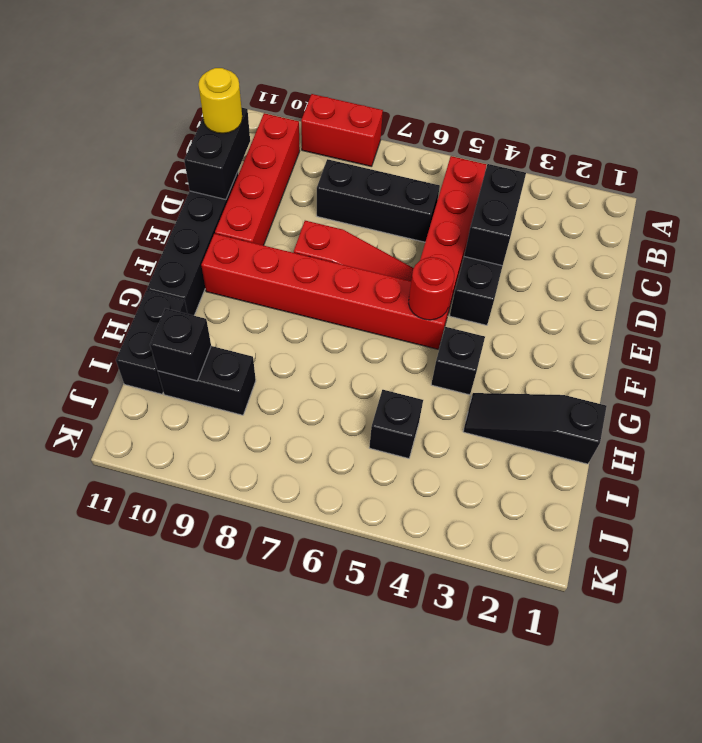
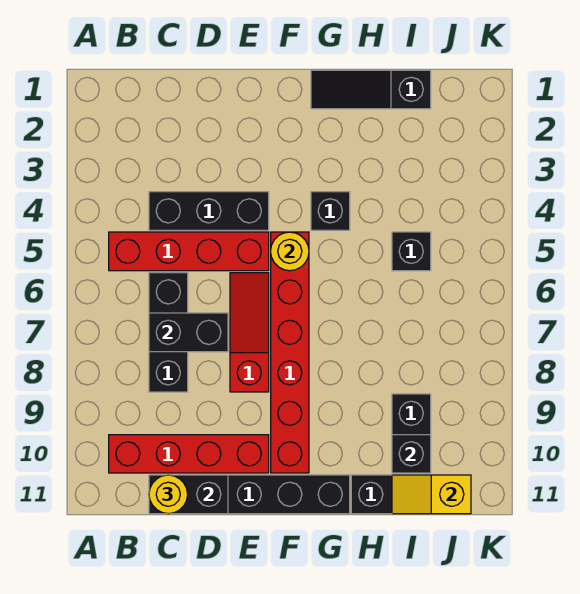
red 1x2 brick [301,94,383,167] -> none
black 1x2 brick [464,164,526,266] -> black 1x2 brick moved to [149,313,228,352]
red 1x1 round brick [409,257,454,320] -> yellow 1x1 round brick [271,232,309,271]
black 1x3 slope [463,393,607,464] -> black 1x3 slope turned to [311,70,431,109]
none -> yellow 1x2 slope [392,475,471,514]

